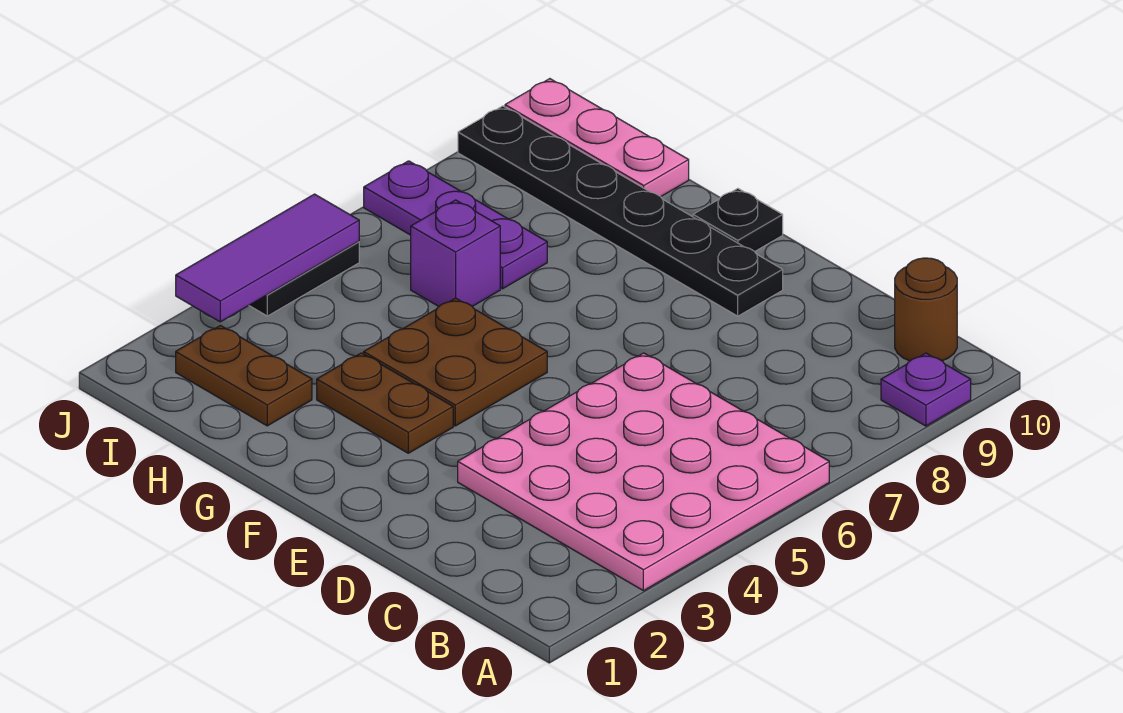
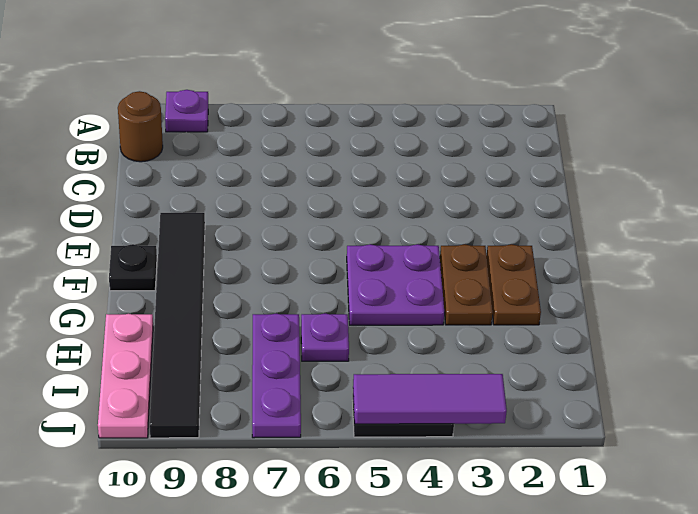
pink 4x4 plate [458,353,829,591] -> none
black 1x6 plate [458,106,783,316] -> black 1x6 tile [149,213,205,438]
brown 2x2 plate [364,298,547,426] -> purple 2x2 plate [347,244,444,325]
brown 1x2 plate [176,325,312,426] -> brown 1x2 plate moved to [487,244,541,325]
purple 1x1 brick [411,200,500,306] -> purple 1x1 plate [301,313,349,361]

